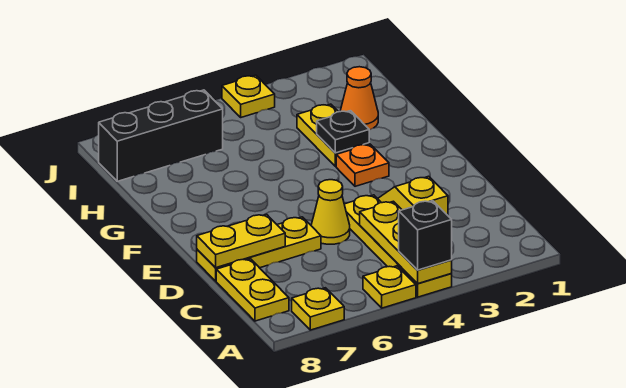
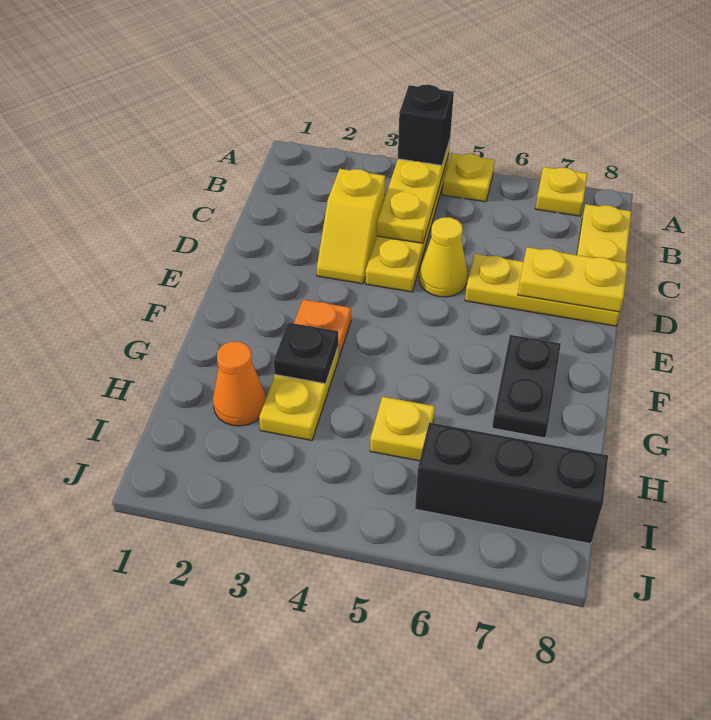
none -> black 1x2 plate [492,335,561,438]
yellow 1x1 plate [222,75,275,117] -> yellow 1x1 plate moved to [370,397,435,461]

